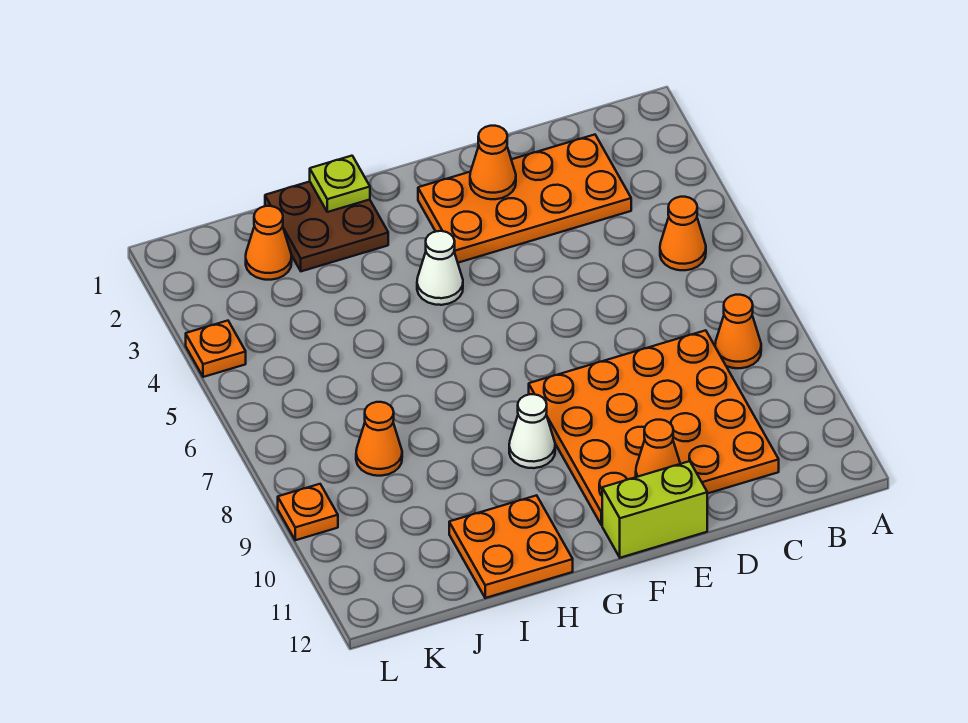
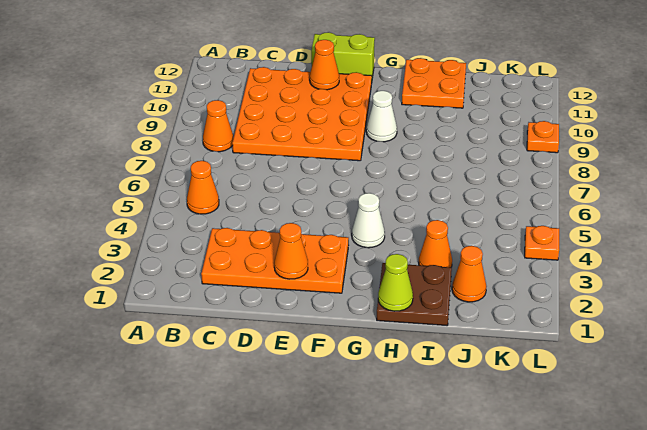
lime 1x1 plate [310,156,370,212] -> lime 1x1 cone [378,254,413,311]
orange 1x1 cone [356,402,402,476] -> orange 1x1 cone moved to [419,220,452,267]

